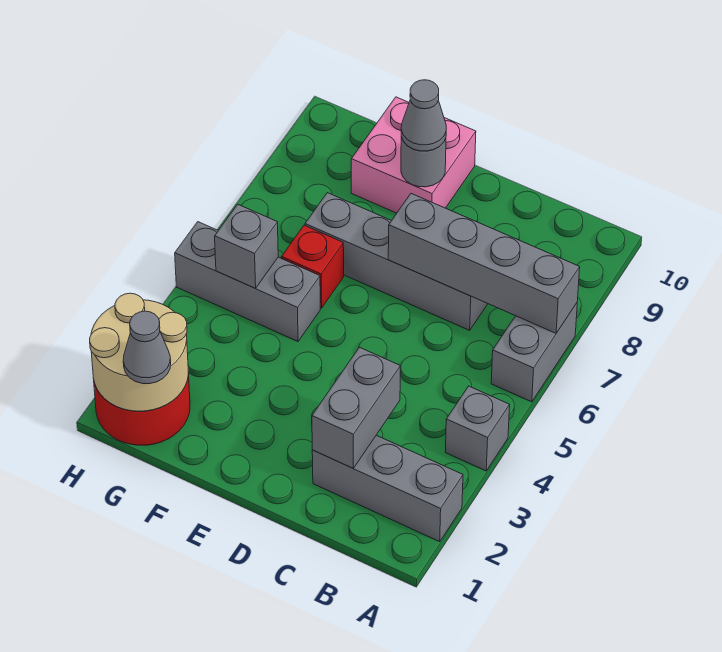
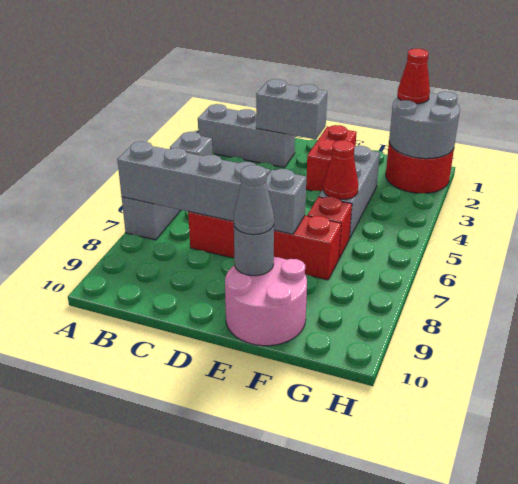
grey 1x2 brick [312,347,400,468] -> grey 1x2 brick turned to [256,79,327,139]
grey 1x4 brick [305,193,488,330] -> red 1x4 brick [188,212,341,280]
none -> red 1x2 brick [306,125,357,192]
pink 2x2 brick [351,97,476,213] -> pink 2x2 round brick [225,257,307,346]
grey 1x3 brick [175,222,320,341] -> grey 1x3 brick turned to [319,146,380,238]
none -> red 1x1 cone [323,140,358,200]
tan 2x2 round brick [90,293,188,411] -> grey 2x2 round brick [389,91,460,159]
grey 1x1 cone [123,311,171,384] -> red 1x1 cone [397,49,430,104]
grey 1x1 brick [215,204,278,288] -> grey 1x1 brick moved to [266,169,306,234]

